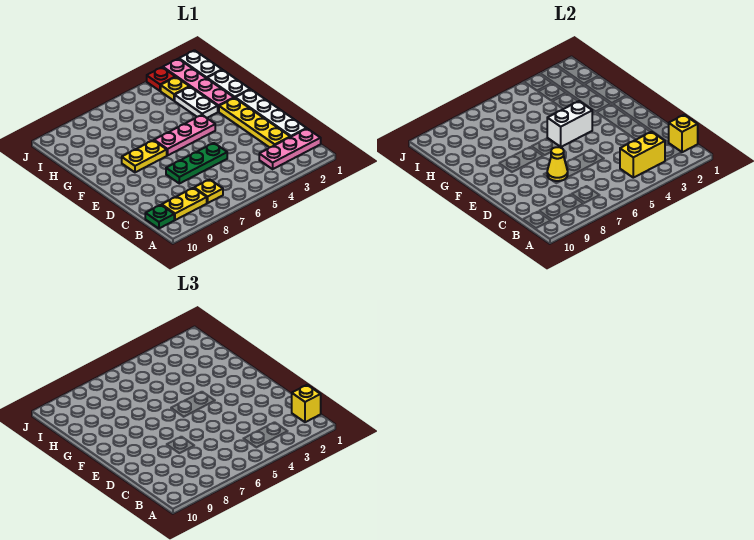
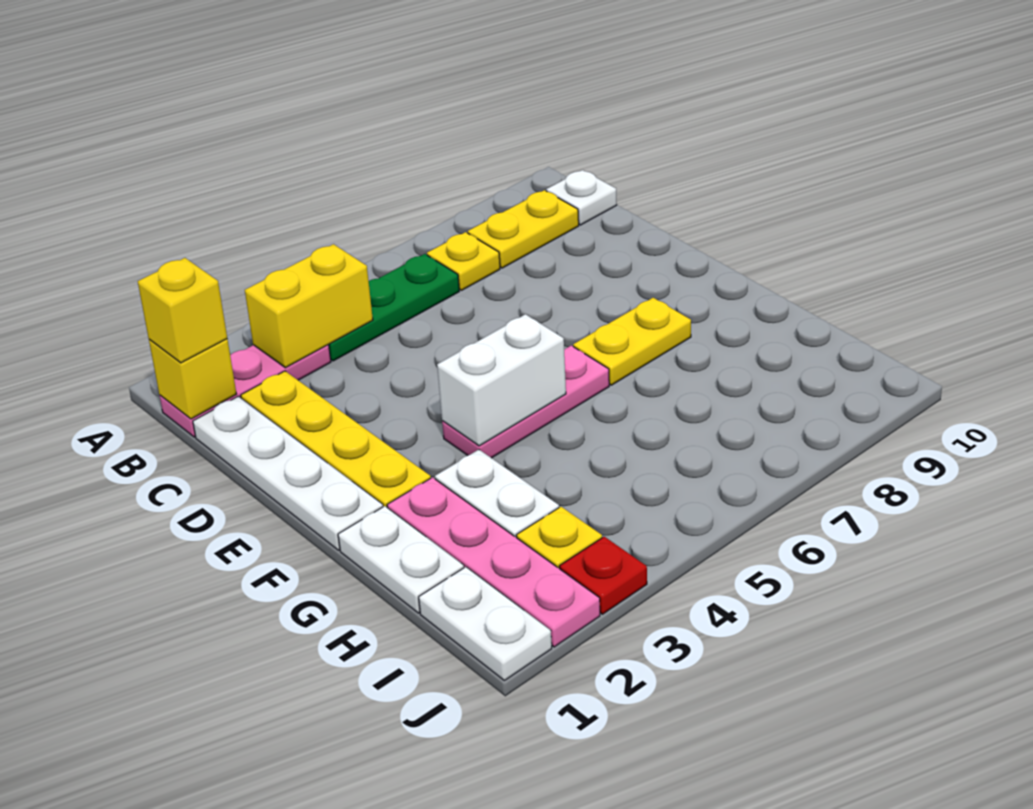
green 1x1 plate [145,205,174,229] -> white 1x1 plate [546,170,617,225]
green 1x3 plate [166,143,227,184] -> green 1x3 plate moved to [329,254,459,361]
yellow 1x1 cone [547,147,568,181] -> none

